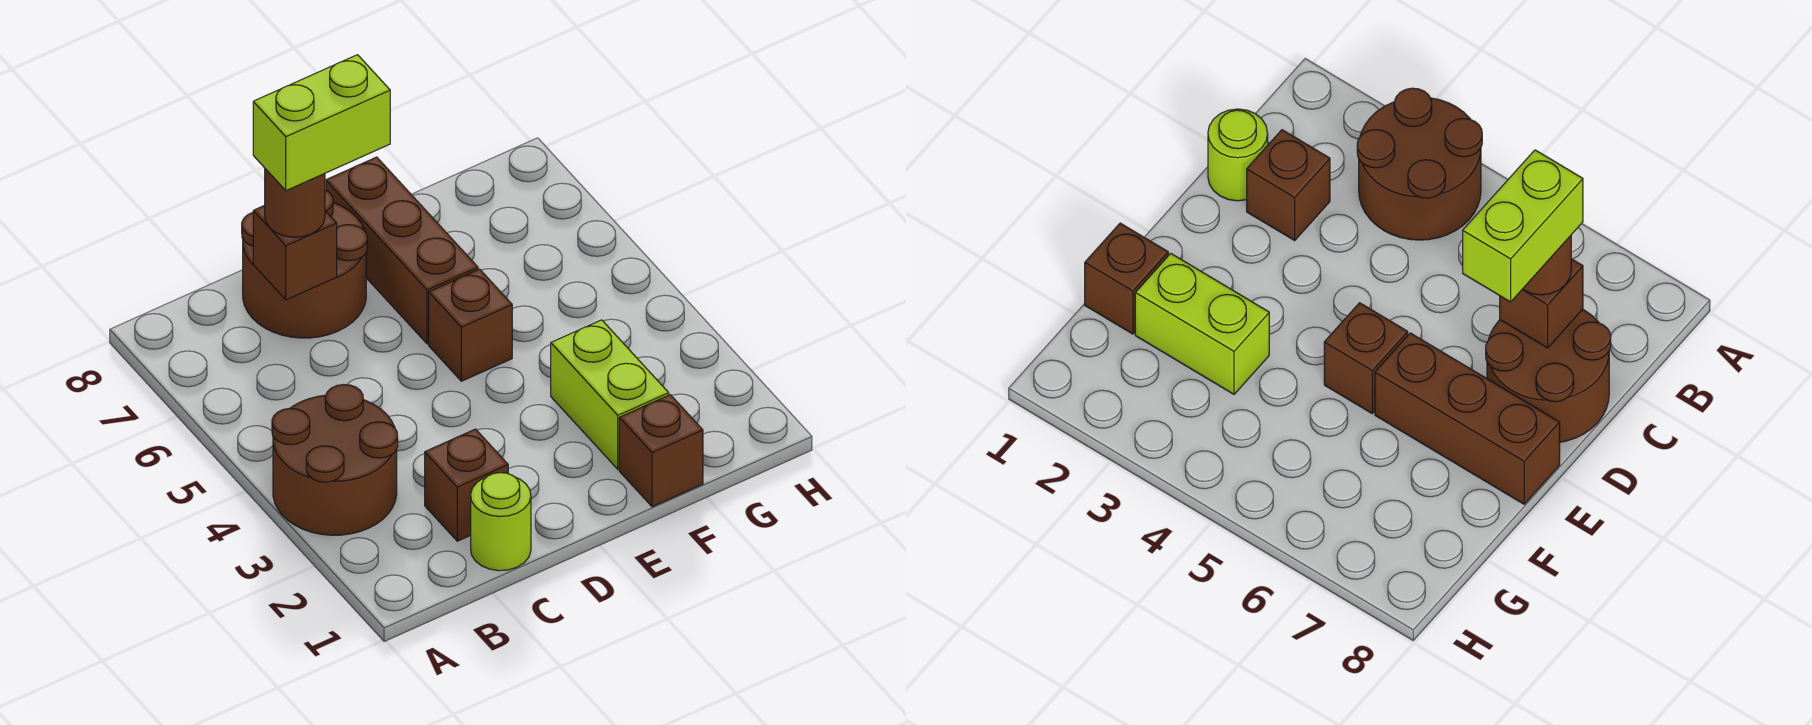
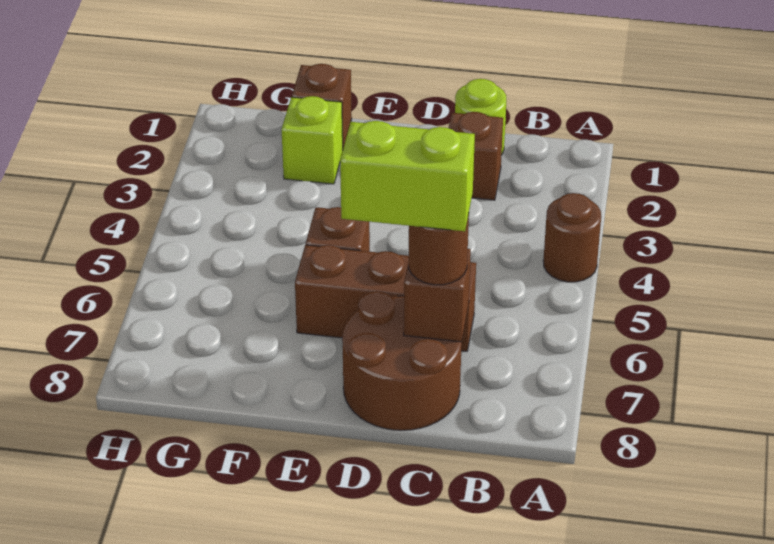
brown 2x2 round brick [272,385,398,535] -> brown 1x1 round brick [543,193,601,282]
brown 1x3 brick [326,157,478,344] -> brown 1x3 brick turned to [295,245,476,351]
lime 1x2 brick [551,320,669,469] -> lime 1x1 brick [282,96,343,184]

